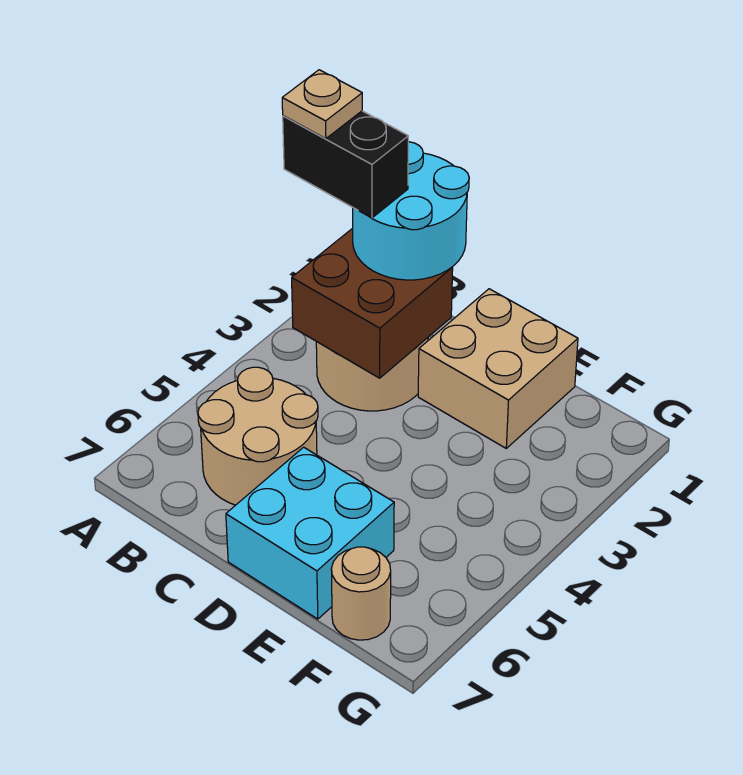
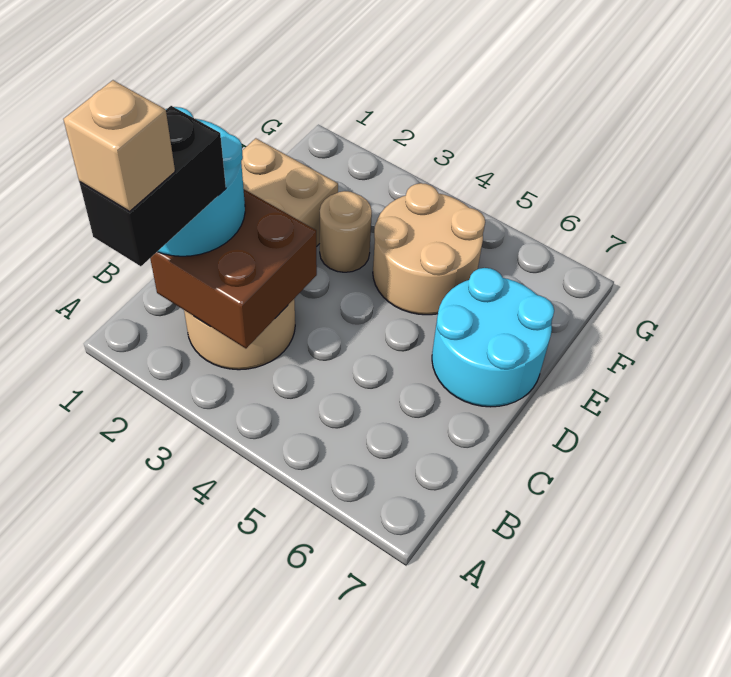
tan 1x1 plate [282,70,362,139] -> tan 1x1 brick [63,80,175,211]
tan 2x2 round brick [198,367,318,505] -> tan 2x2 round brick moved to [373,183,485,315]
cyan 2x2 brick [226,447,394,619] -> cyan 2x2 round brick [432,268,554,407]
tan 1x1 round brick [331,547,391,640] -> tan 1x1 round brick moved to [320,191,372,272]

